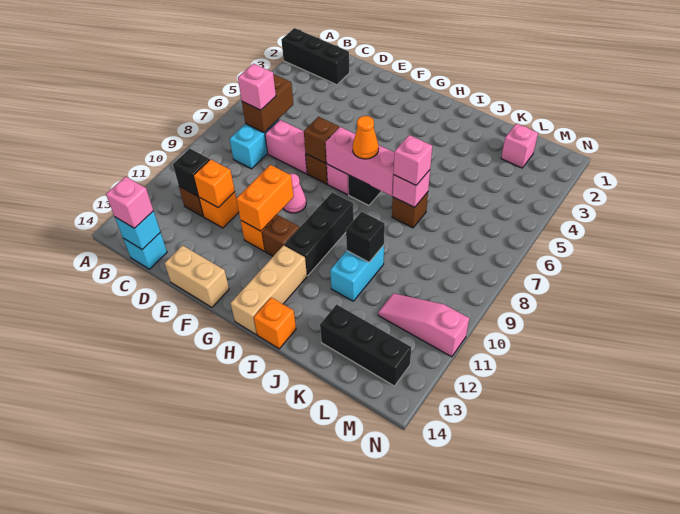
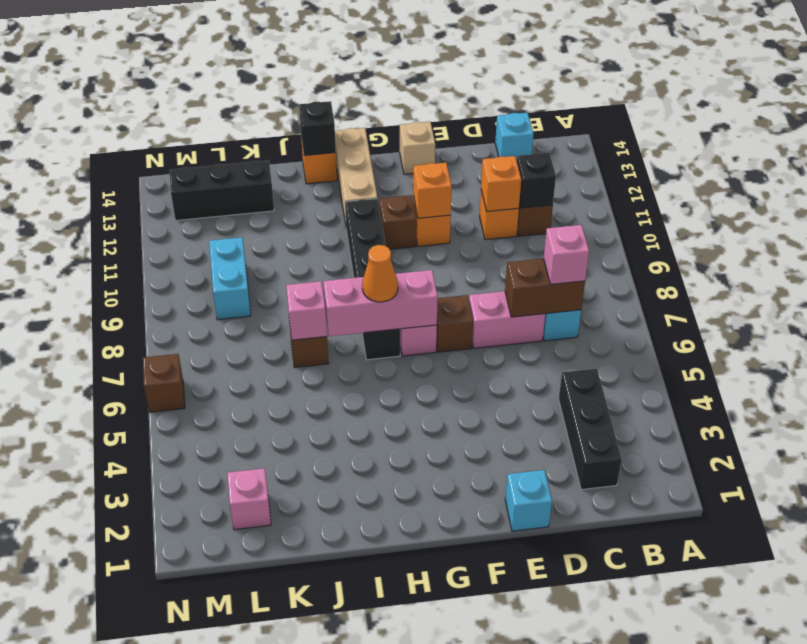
black 1x3 brick [281,28,349,85] -> black 1x3 brick turned to [559,369,622,490]
brown 1x2 brick [242,74,293,133] -> brown 1x2 brick turned to [505,259,585,317]
cyan 1x1 brick [115,211,160,250] -> cyan 1x1 brick moved to [505,470,552,531]
pink 1x1 brick [106,177,153,228] -> none
tan 1x2 brick [165,245,229,307] -> tan 1x1 brick [400,122,435,174]
brown 1x1 brick [304,117,339,163] -> brown 1x1 brick moved to [143,354,185,412]
pink 1x1 cone [283,174,306,213] -> none
orange 1x2 brick [236,165,293,231] -> orange 1x1 brick [413,163,452,218]
pink 1x1 brick [394,135,432,185] -> none
cyan 1x2 brick [330,245,384,301] -> cyan 1x2 brick moved to [209,237,251,320]
black 1x1 brick [346,212,385,262] -> black 1x1 brick moved to [299,101,336,156]
pink 1x3 slope [378,293,469,357] -> none

